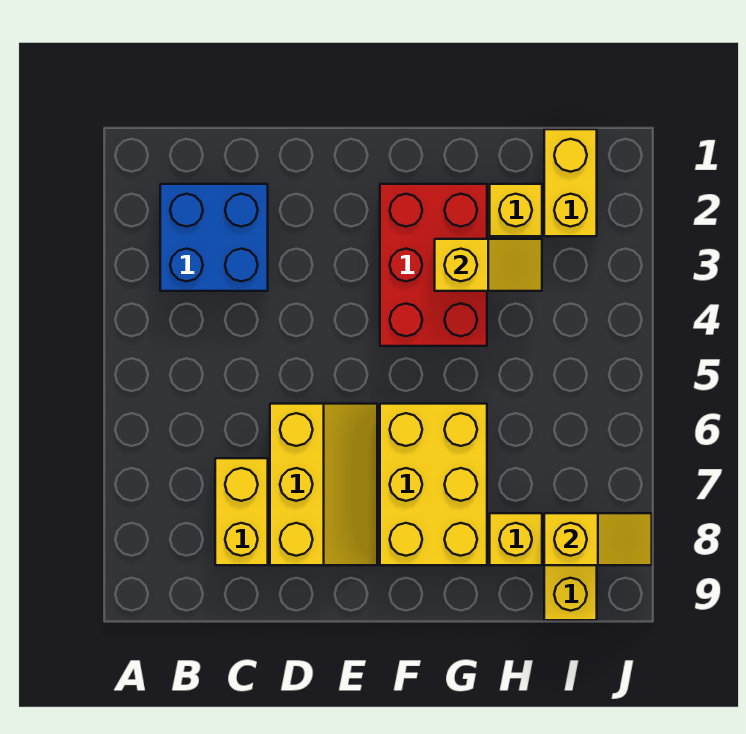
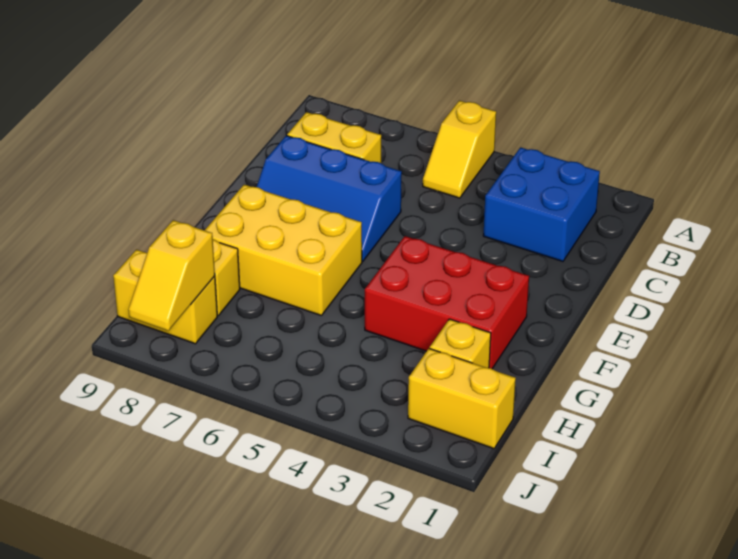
yellow 2x3 slope [270,404,377,565] -> blue 2x3 slope [257,136,402,262]
yellow 1x2 slope [435,239,542,291] -> yellow 1x2 slope moved to [423,100,496,198]

